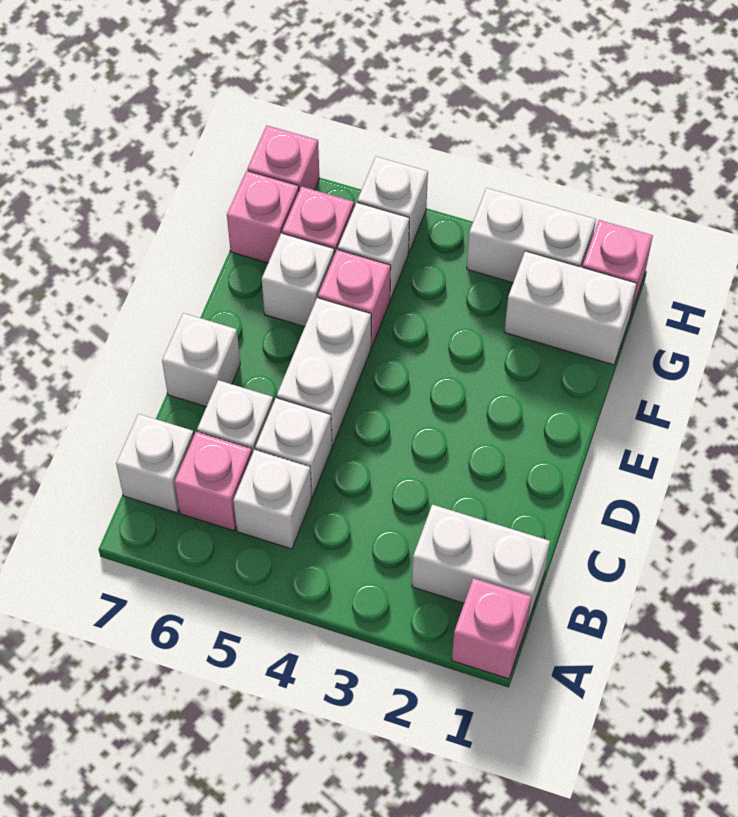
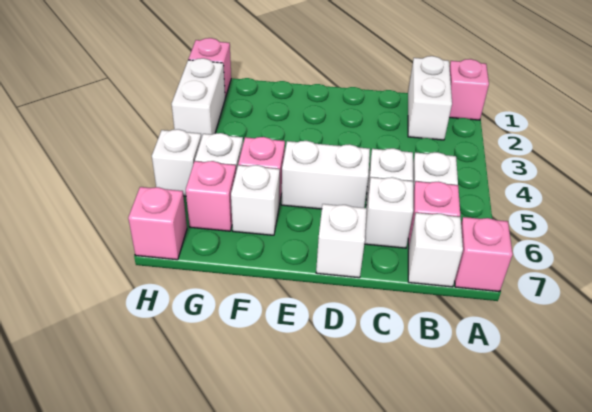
white 1x2 brick [504,251,637,365] -> none
pink 1x1 brick [227,171,299,263] -> pink 1x1 brick moved to [455,217,513,292]

